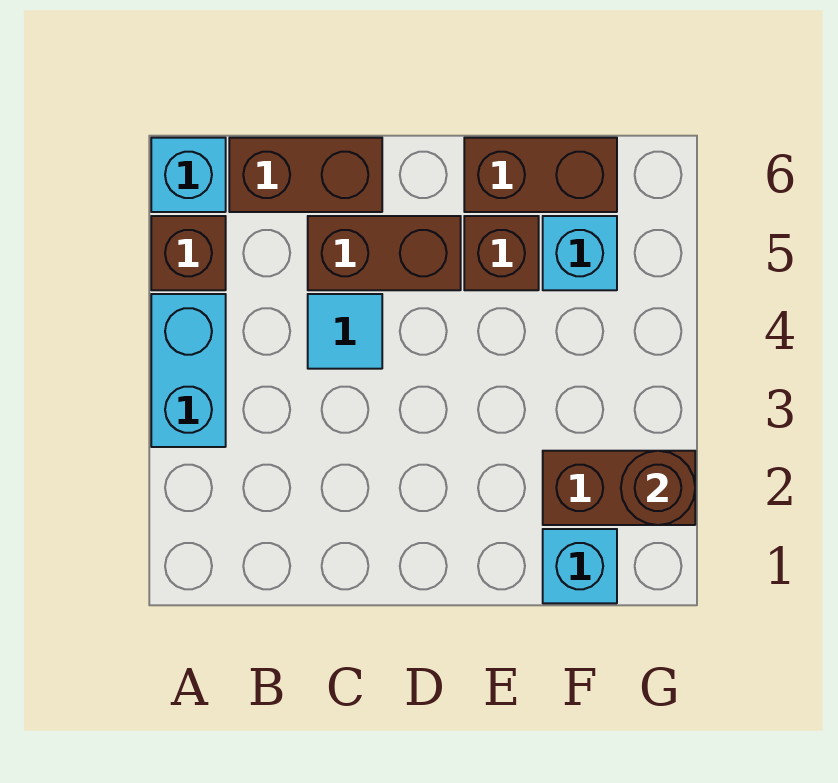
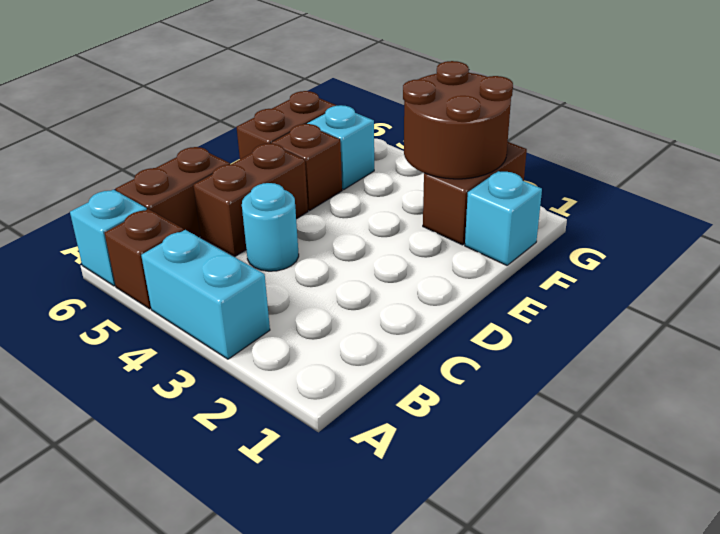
cyan 1x1 tile [308,294,382,369] -> cyan 1x1 round brick [242,183,299,271]
brown 1x1 round brick [621,451,695,525] -> brown 2x2 round brick [403,61,513,179]

